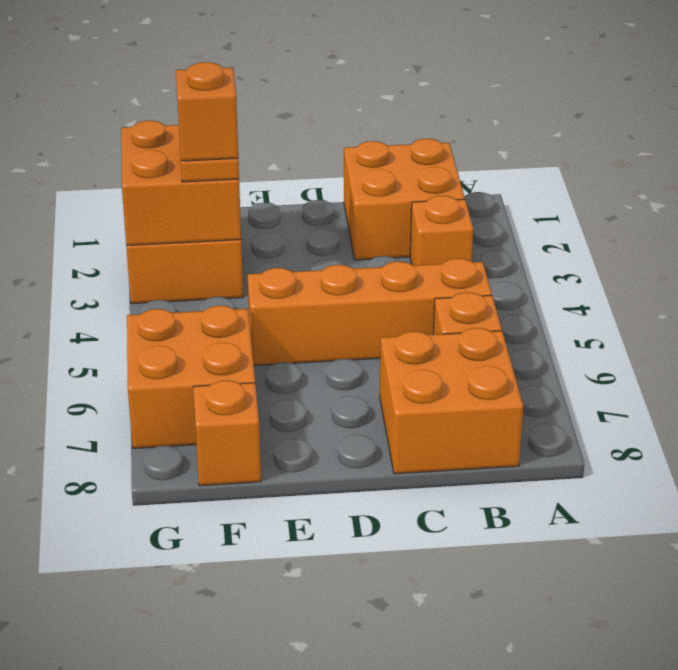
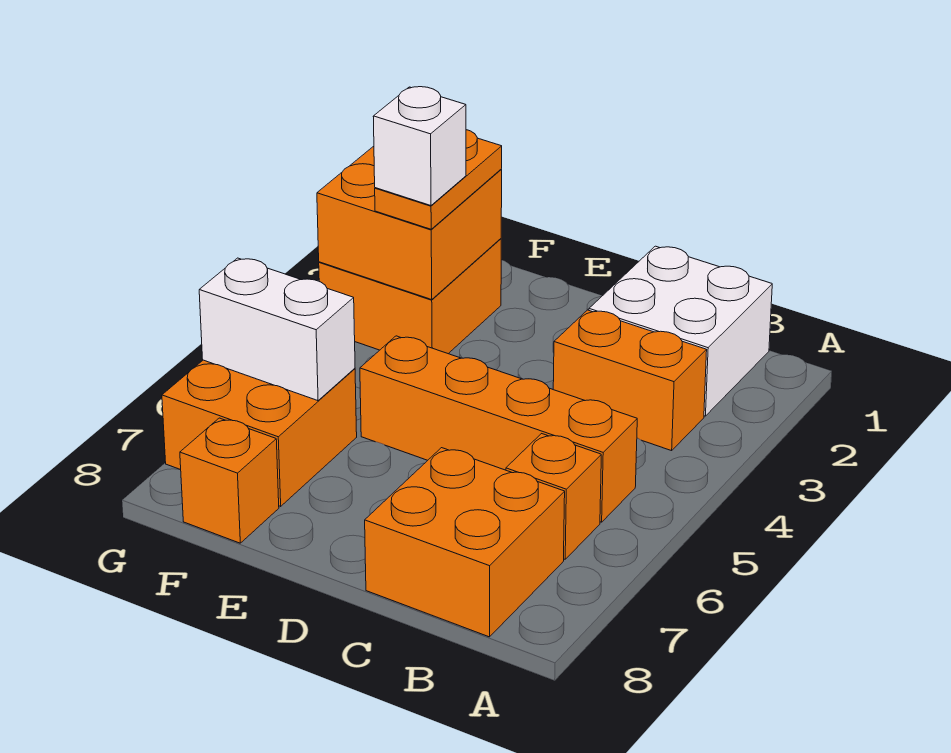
orange 2x2 brick [344,139,465,260] -> white 2x2 brick [589,246,772,416]
orange 1x1 brick [410,196,473,265] -> orange 1x2 brick [553,310,707,451]
orange 1x1 brick [176,62,238,161] -> white 1x1 brick [373,87,466,206]
none -> white 1x2 brick [199,258,355,401]

